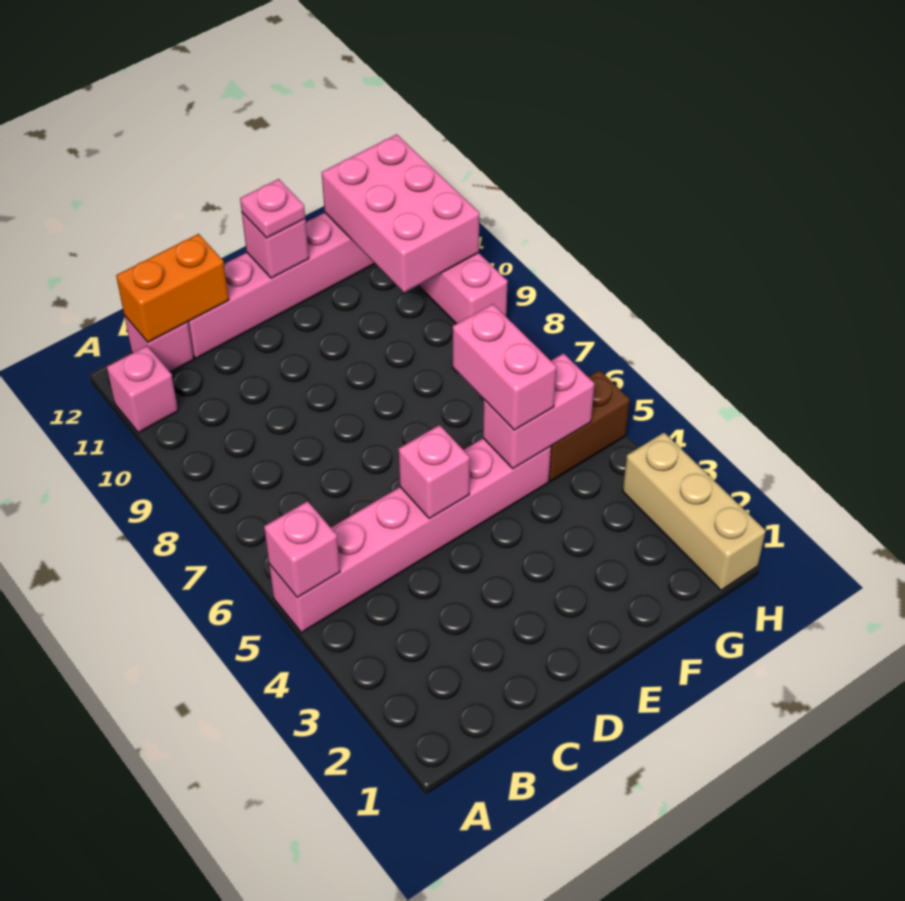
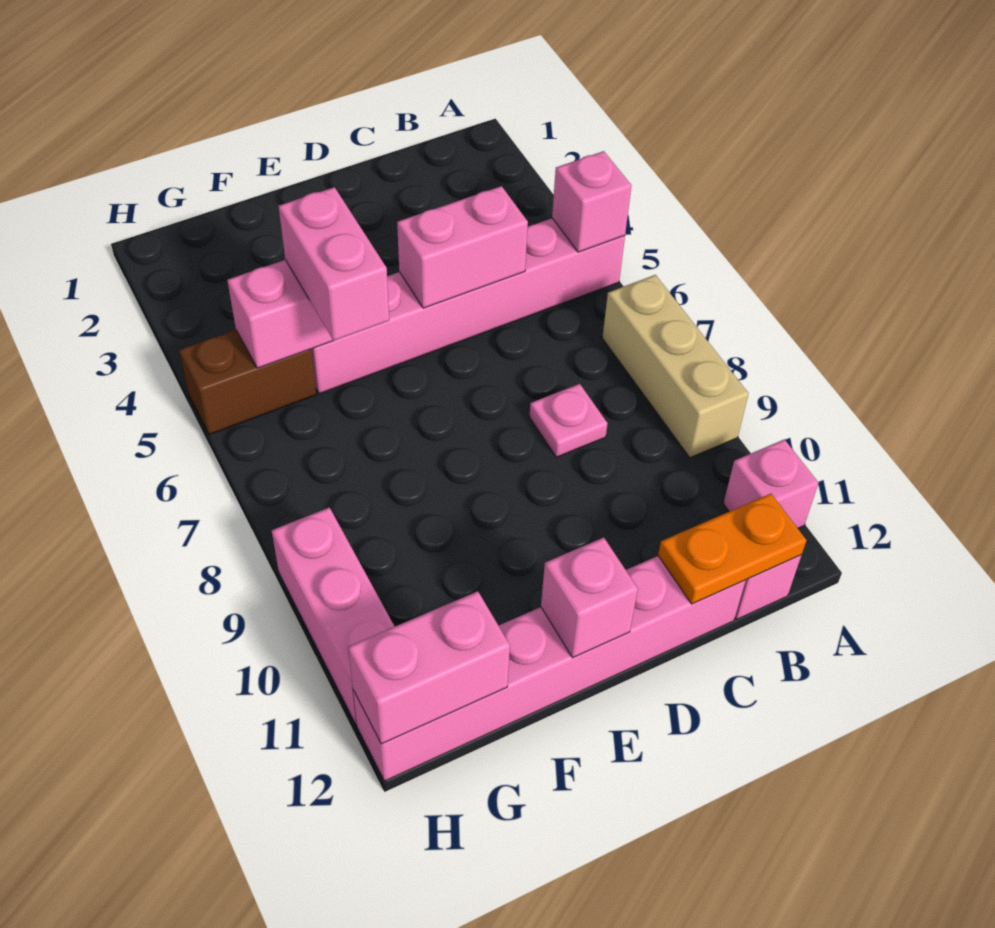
orange 1x2 brick [116,234,229,342] -> orange 1x2 plate [658,494,807,604]
pink 1x1 brick [399,425,470,518] -> pink 1x2 brick [397,186,528,308]
pink 1x1 plate [240,179,305,238] -> pink 1x1 plate moved to [529,384,608,457]
pink 2x3 brick [322,134,479,293] -> pink 1x2 brick [348,591,510,744]
tan 1x3 brick [623,433,766,590] -> tan 1x3 brick moved to [602,275,748,458]

